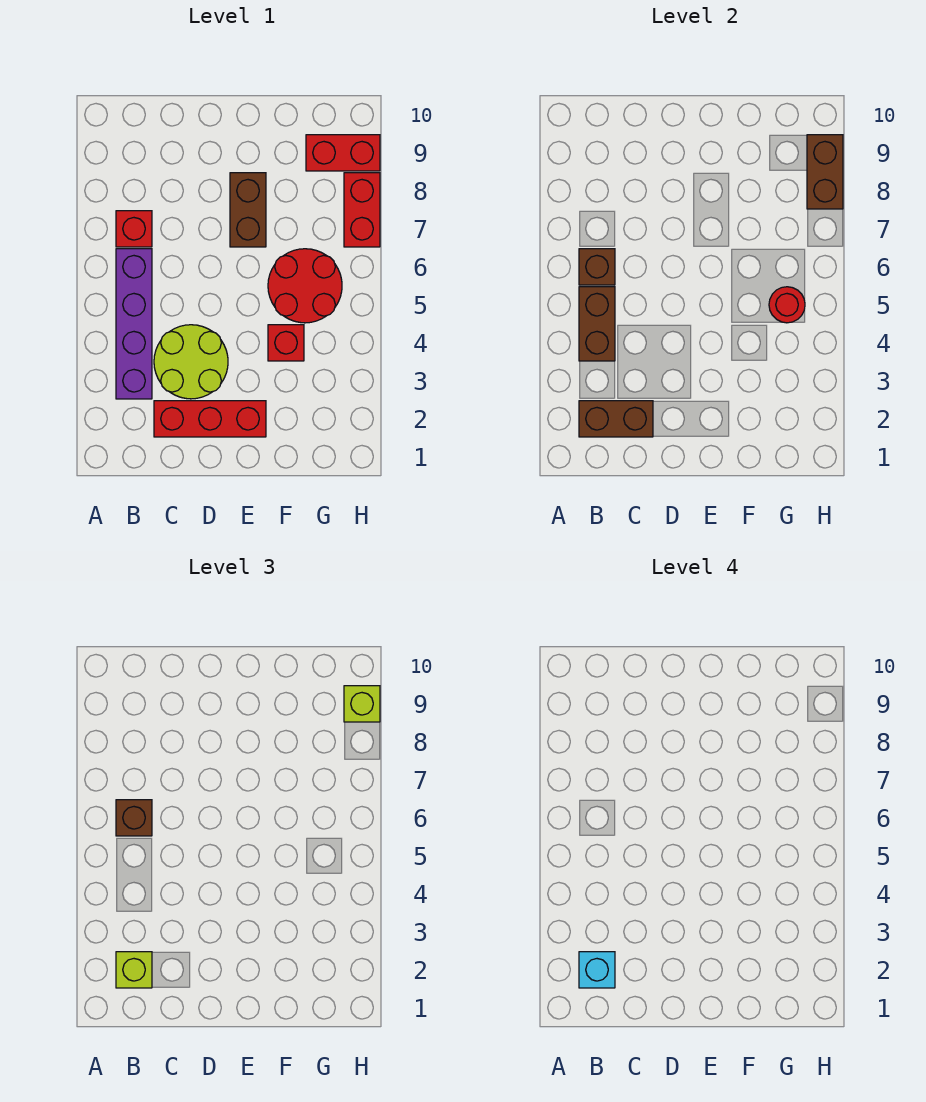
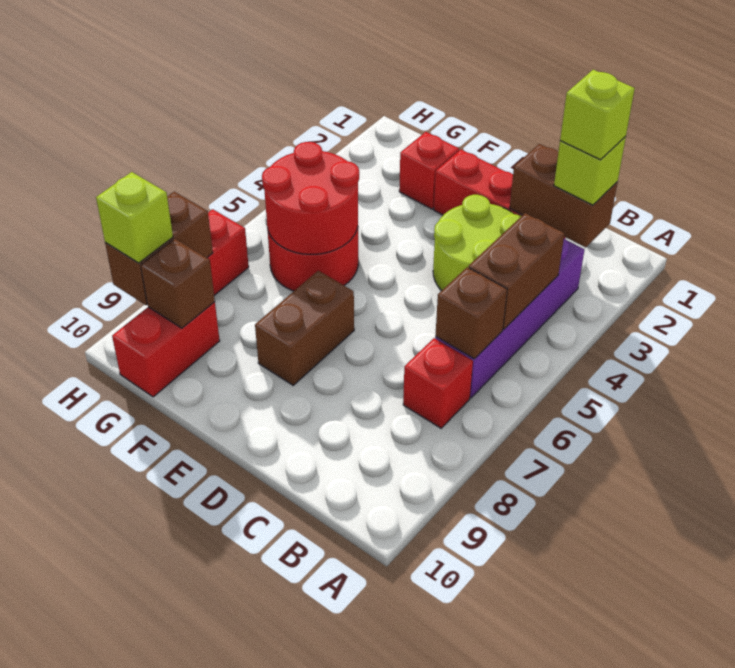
cyan 1x1 brick [579,952,615,988] -> lime 1x1 brick [560,70,635,160]
brown 1x1 brick [116,800,152,836] -> brown 1x1 brick moved to [141,239,215,328]
red 1x1 brick [268,325,304,361] -> red 1x1 brick moved to [399,132,459,209]
red 1x1 round brick [769,287,805,323] -> red 2x2 round brick [262,142,359,254]
red 1x2 brick [306,135,380,171] -> red 1x2 brick turned to [112,302,220,397]

